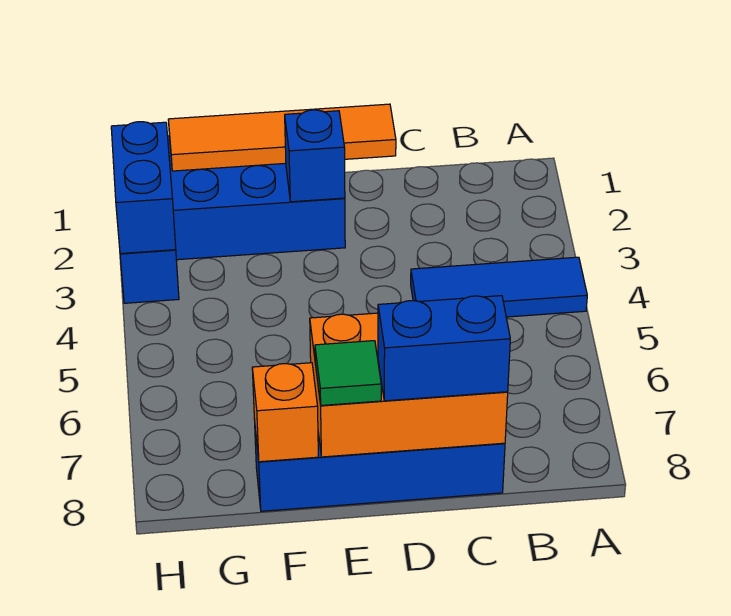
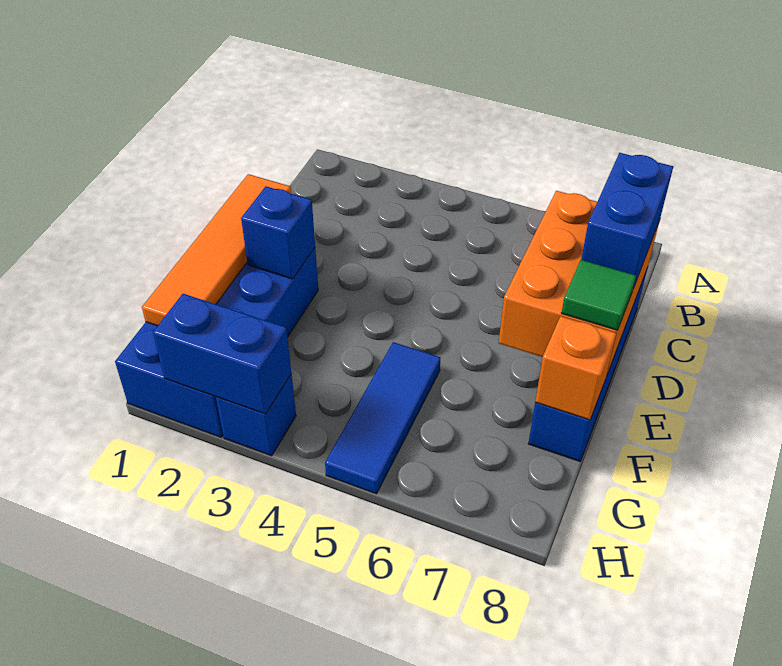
blue 1x3 tile [411,257,587,317] -> blue 1x3 tile moved to [325,342,440,494]

